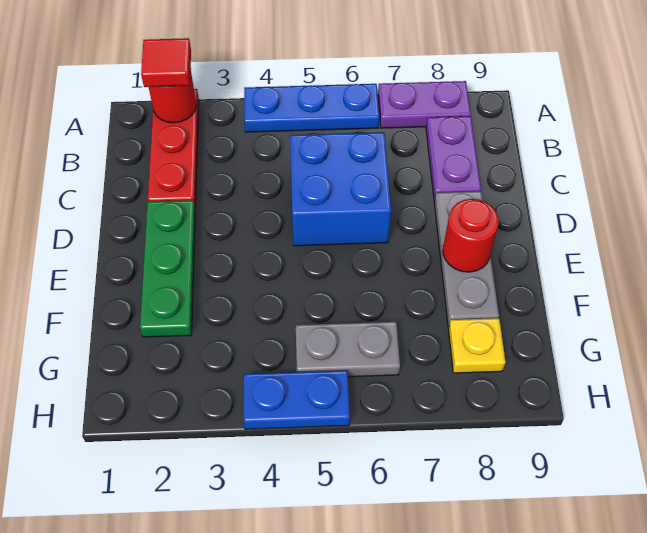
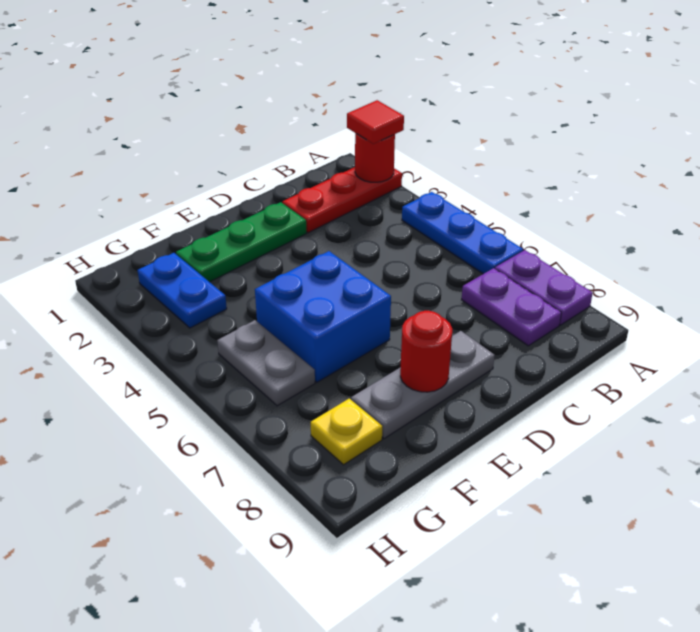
purple 1x2 plate [426,116,481,201] -> purple 1x2 plate turned to [462,268,561,346]
blue 2x2 brick [290,132,391,246] -> blue 2x2 brick moved to [255,251,391,382]
blue 1x2 plate [244,370,350,429] -> blue 1x2 plate moved to [138,253,227,328]

